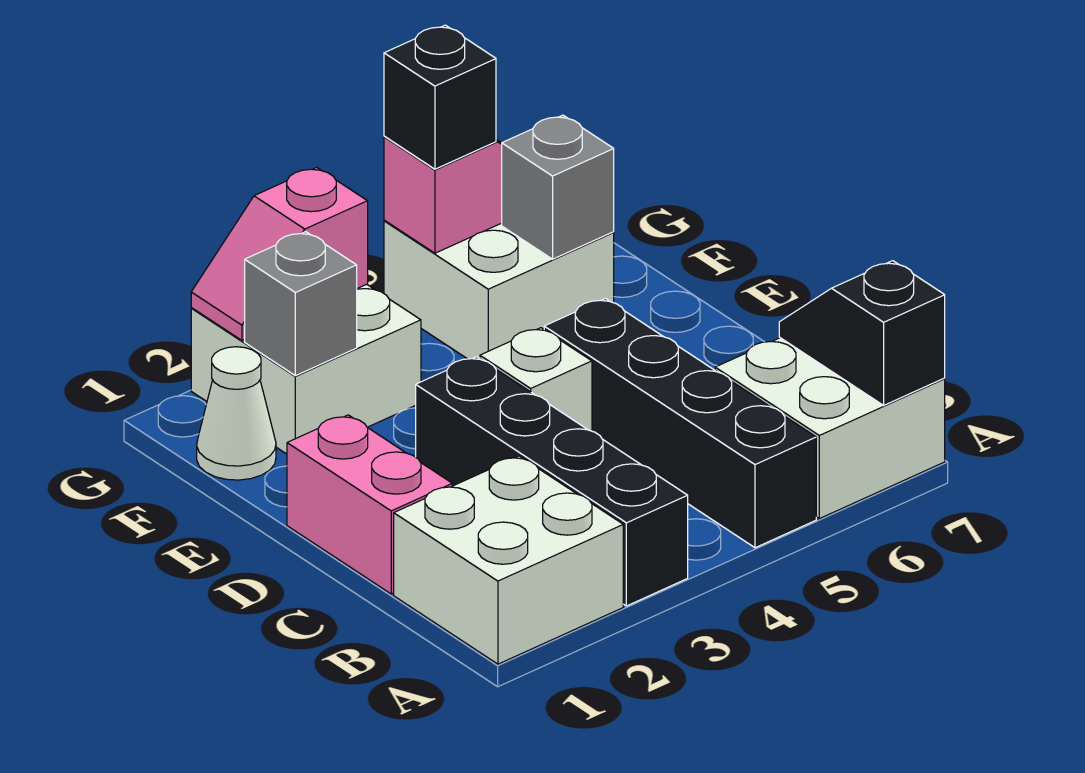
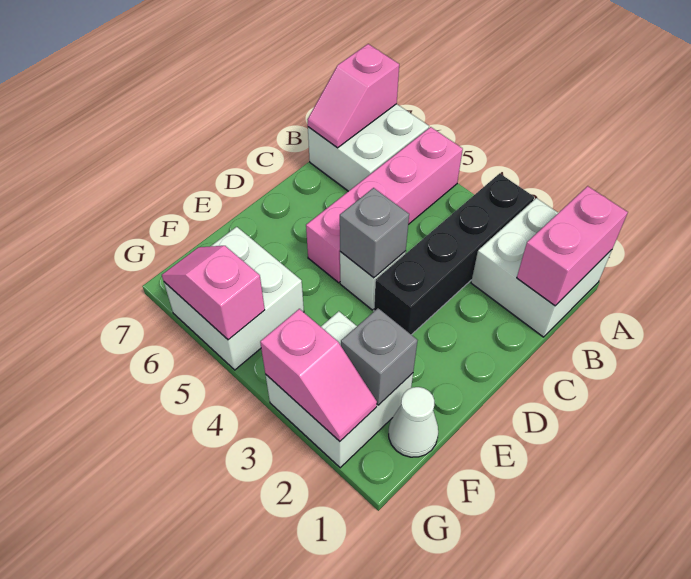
black 1x4 brick [544,298,816,548] -> pink 1x4 brick [306,127,463,283]
black 1x2 slope [779,261,945,405] -> pink 1x2 slope [308,44,399,148]
pink 1x2 brick [287,415,452,594] -> pink 1x2 brick moved to [517,186,628,306]
grey 1x1 brick [502,115,614,259] -> grey 1x1 brick moved to [340,188,409,278]
black 1x1 brick [384,25,496,169] -> none

